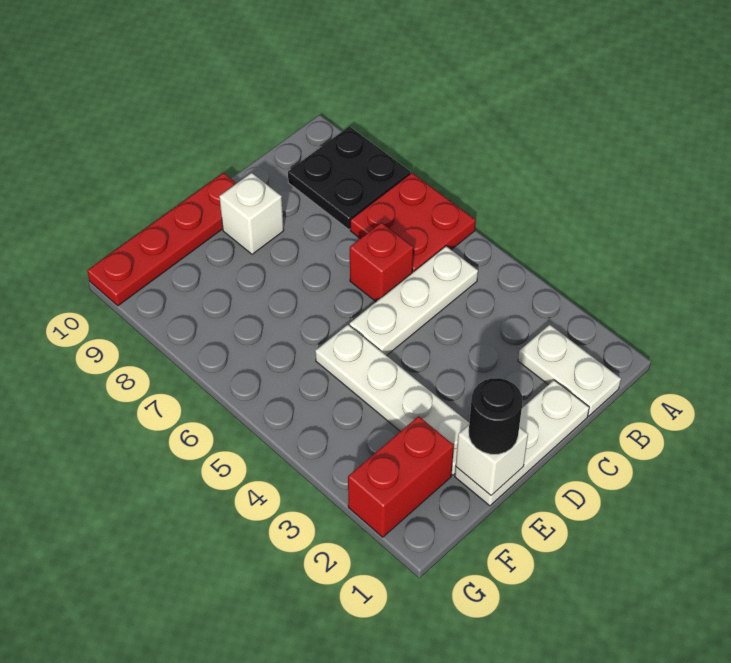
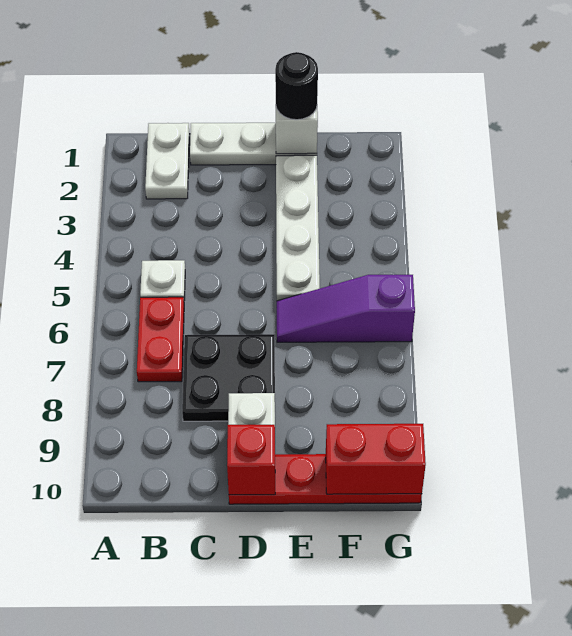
red 2x2 plate [350,173,476,273] -> red 1x2 plate [137,297,184,382]
black 2x2 plate [288,127,410,230] -> black 2x2 plate moved to [182,334,275,421]
white 1x3 plate [350,246,478,356] -> white 1x1 plate [140,260,185,301]
red 1x1 brick [350,223,413,302] -> red 1x1 brick moved to [227,425,275,495]
none -> purple 1x3 slope [277,275,415,342]
red 1x2 brick [348,416,454,537] -> red 1x2 brick moved to [326,424,426,494]

